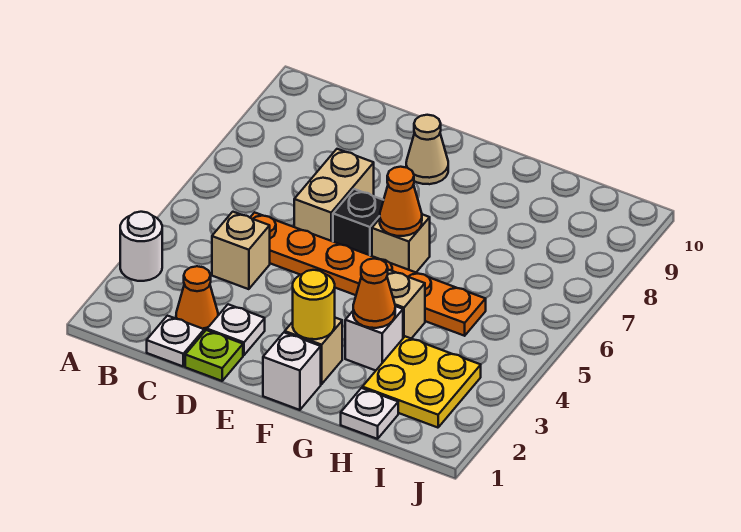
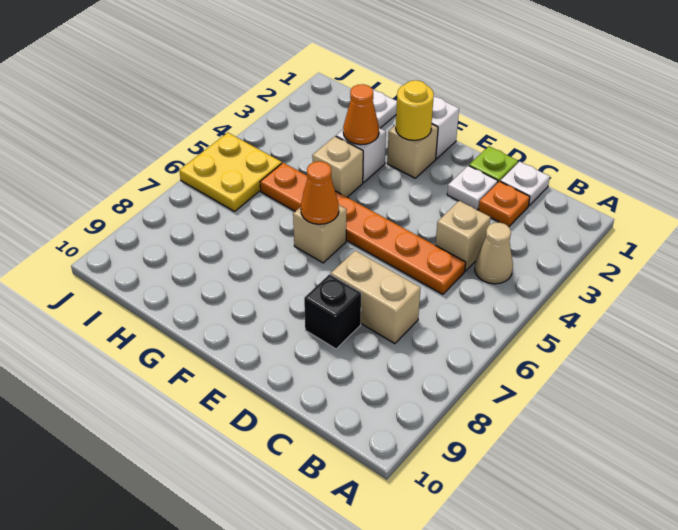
white 1x1 round brick [120,212,162,281] -> none
orange 1x1 cone [176,266,218,332] -> orange 1x1 plate [478,181,530,227]
tan 1x2 brick [294,149,374,241] -> tan 1x2 brick turned to [331,251,421,344]
black 1x1 brick [333,189,383,256] -> black 1x1 brick moved to [304,274,361,349]
tan 1x1 cone [406,115,448,184] -> tan 1x1 cone moved to [475,222,513,284]
yellow 2x2 plate [362,336,481,428] -> yellow 2x2 plate moved to [179,133,282,211]

